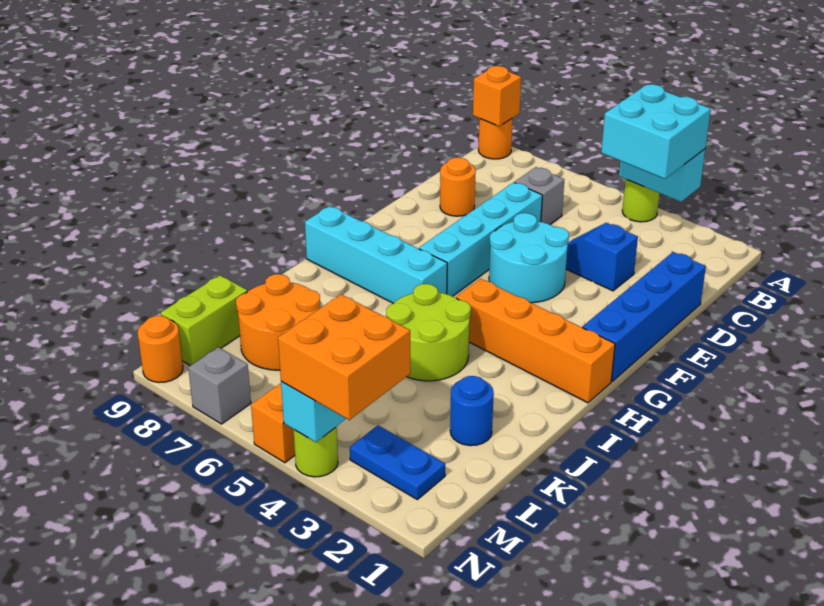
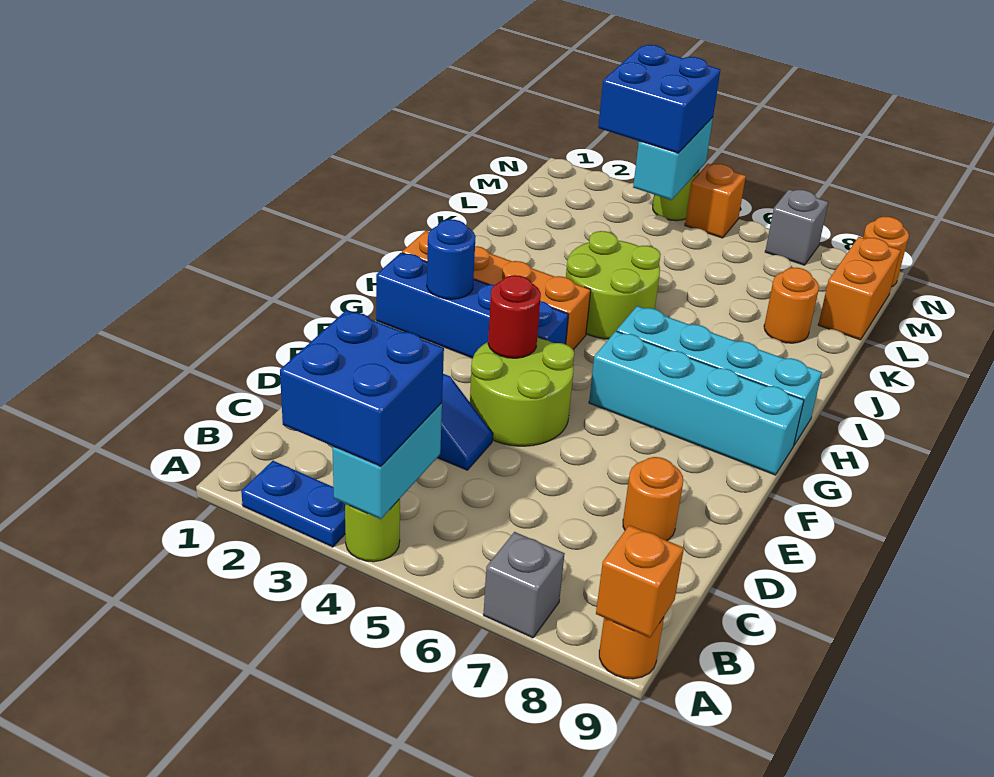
cyan 1x2 brick [619,149,705,202] -> cyan 1x2 brick turned to [332,403,442,519]
cyan 2x2 brick [601,84,711,179] -> blue 2x2 brick [280,310,444,466]
grey 1x1 brick [515,167,564,224] -> grey 1x1 brick moved to [483,532,565,638]
blue 1x4 brick [582,252,706,381] -> blue 1x4 brick turned to [376,253,569,358]
cyan 1x4 brick [419,182,542,296] -> cyan 1x4 brick turned to [589,331,804,475]
cyan 2x2 round brick [489,213,569,303] -> lime 2x2 round brick [470,337,574,446]
none -> red 1x1 round brick [488,275,541,358]
blue 1x1 round brick [450,376,494,446] -> blue 1x1 round brick moved to [427,220,476,299]
orange 2x2 round brick [236,274,320,370] -> orange 1x1 round brick [764,268,819,343]
lime 1x2 brick [161,275,247,366] -> orange 1x2 brick [818,237,901,340]
blue 1x2 plate [350,425,445,500] -> blue 1x2 plate moved to [241,461,345,547]
orange 2x2 brick [278,294,410,420] -> blue 2x2 brick [598,45,720,153]

